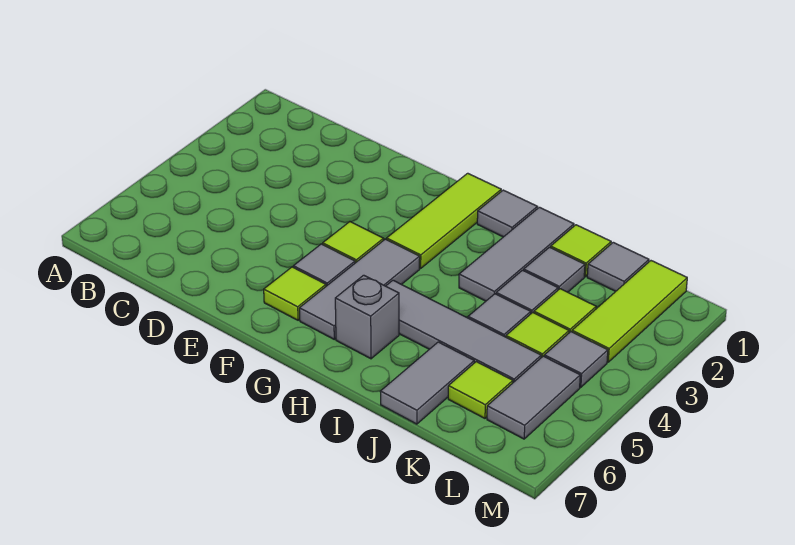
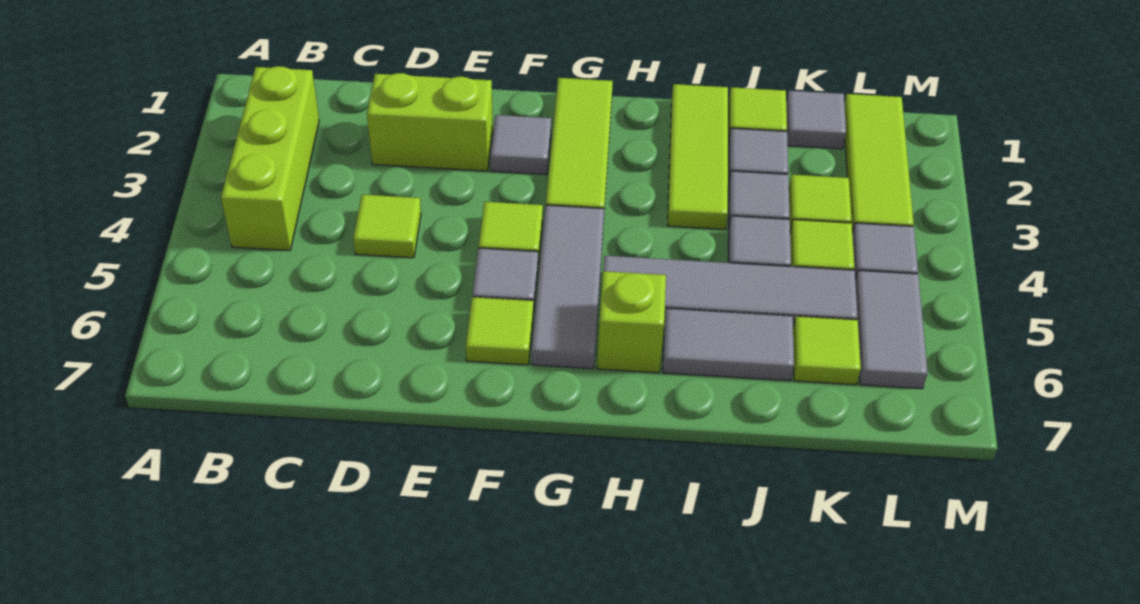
none -> lime 1x3 brick [221,66,319,251]
none -> lime 1x2 brick [367,73,493,171]
none -> lime 1x1 tile [353,195,421,258]
grey 1x1 tile [477,190,537,237] -> grey 1x1 tile moved to [490,115,551,175]
grey 1x1 brick [335,275,399,359] -> lime 1x1 brick [597,271,666,373]
grey 1x3 tile [459,207,574,301] -> lime 1x3 tile [667,84,728,229]
grey 1x2 tile [380,342,474,424] -> grey 1x2 tile turned to [663,308,794,381]

